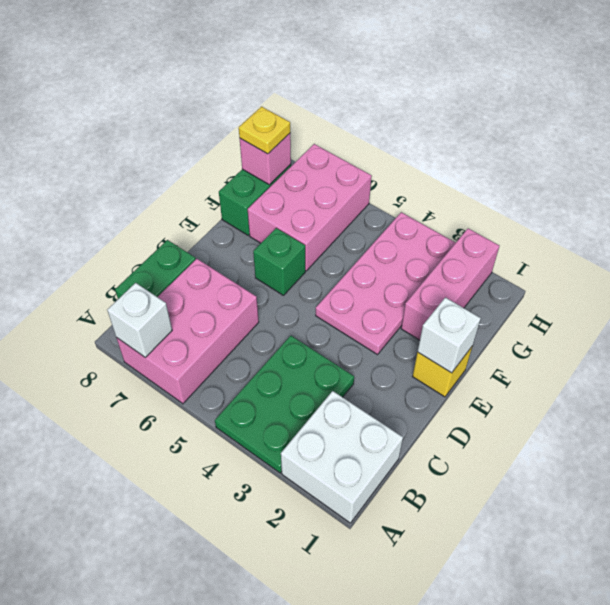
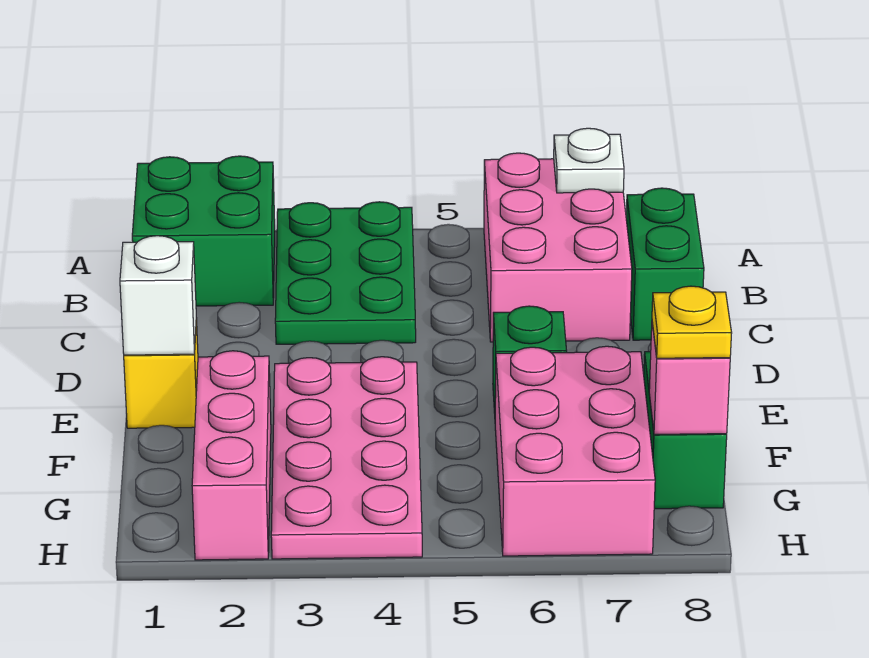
white 2x2 brick [281,391,403,523] -> green 2x2 brick [132,156,275,306]
white 1x1 brick [107,283,172,357] -> white 1x1 plate [554,128,624,193]

